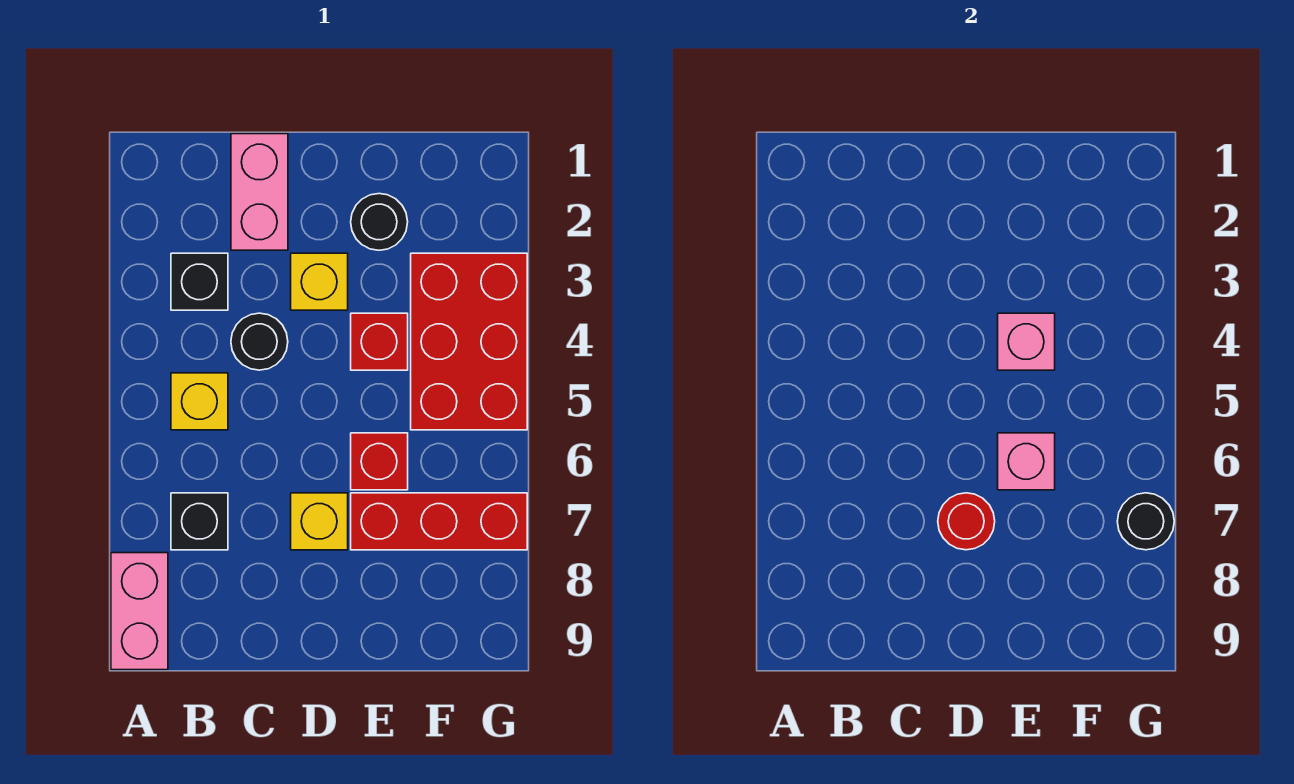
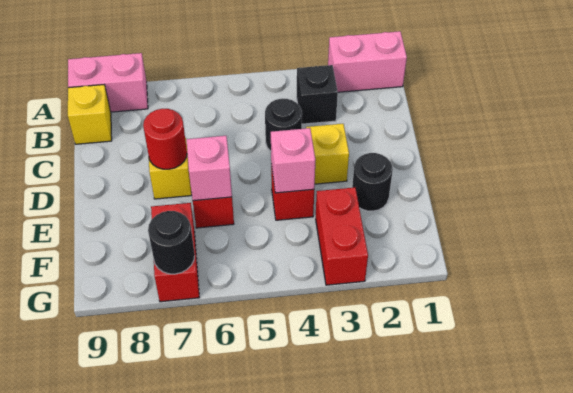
yellow 1x1 brick [171,373,228,430] -> yellow 1x1 brick moved to [68,85,112,144]
black 1x1 brick [171,493,228,550] -> none
pink 1x2 brick [231,134,288,250] -> pink 1x2 brick moved to [328,31,407,92]
red 1x3 brick [351,493,527,550] -> red 1x2 brick [151,203,199,302]
red 2x3 brick [411,253,527,430] -> red 1x2 brick [316,187,368,285]

